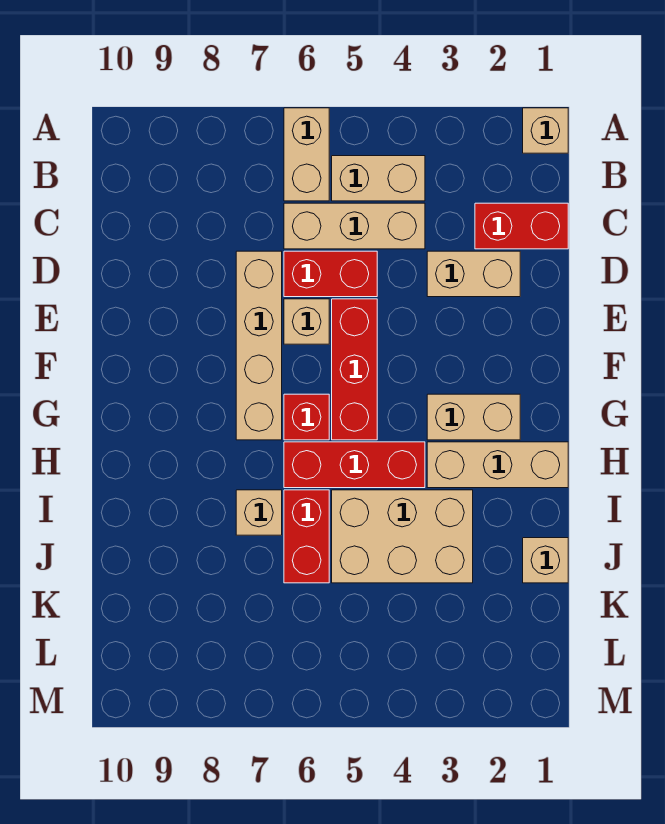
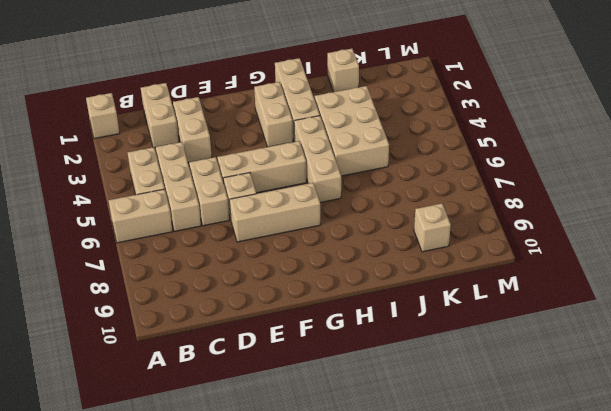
red 1x2 brick [475,203,568,249] -> tan 1x2 brick [141,83,179,148]
red 1x2 brick [284,251,377,297] -> tan 1x2 brick [189,157,229,226]
tan 1x4 brick [236,251,282,440] -> tan 1x3 brick [229,183,321,242]
red 1x3 brick [332,299,377,440] -> tan 1x3 brick [217,141,306,193]
red 1x1 brick [284,394,329,440] -> none
red 1x3 brick [284,442,425,488] -> tan 1x3 brick [294,116,341,202]
red 1x2 brick [284,490,329,583] -> none
tan 1x1 brick [236,490,282,535] -> tan 1x1 brick moved to [414,203,451,252]

